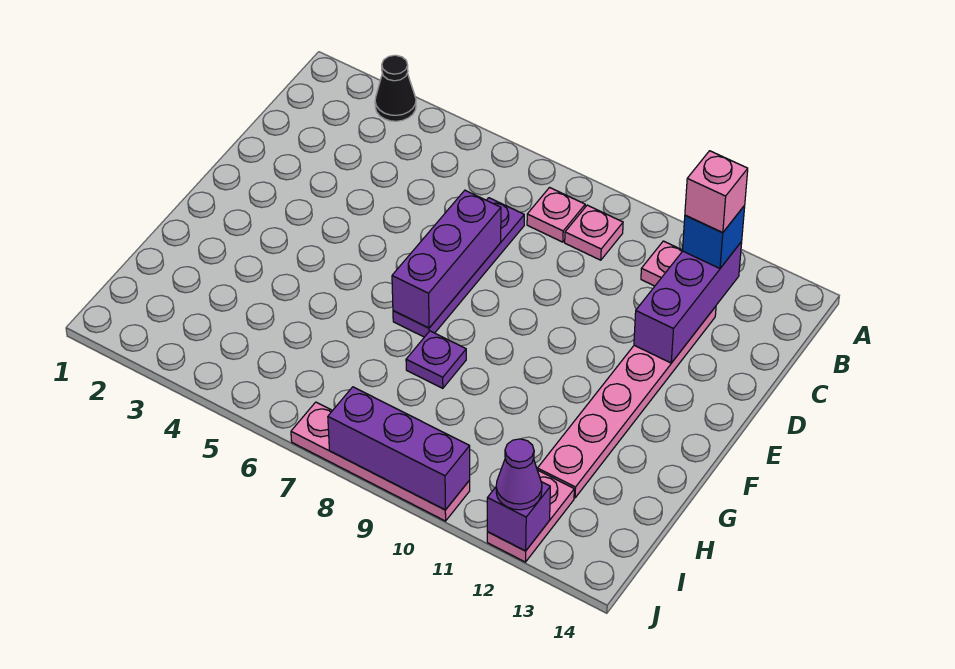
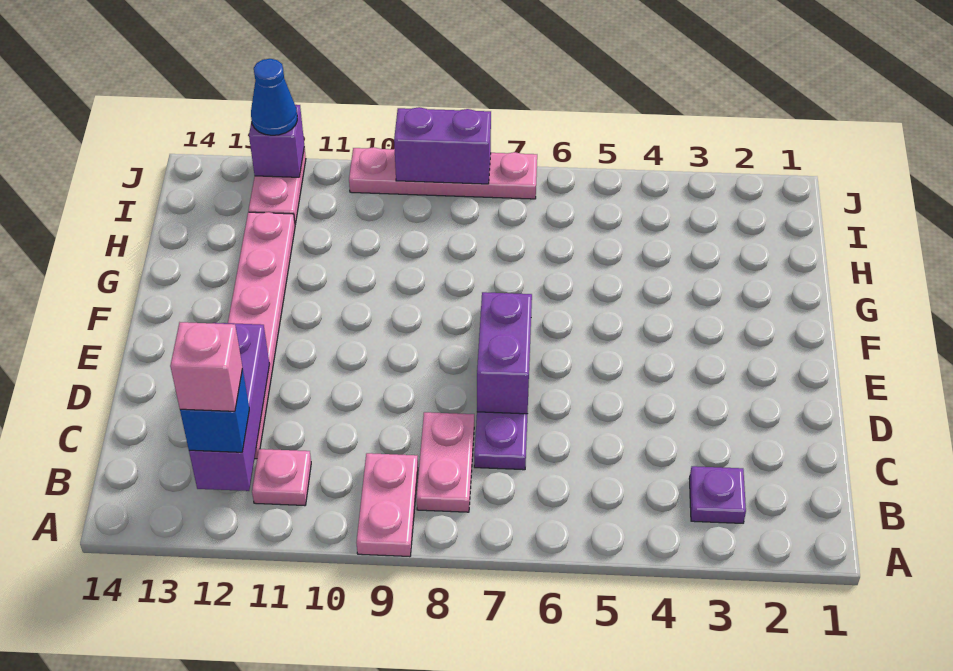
black 1x1 cone [375,55,416,121] -> none
pink 1x1 plate [527,188,585,242] -> pink 1x2 plate [417,412,474,512]
pink 1x1 plate [565,205,623,260] -> pink 1x2 plate [356,453,418,557]
purple 1x3 brick [392,190,501,328] -> purple 1x2 brick [477,292,532,414]
purple 1x1 plate [406,331,466,388] -> purple 1x1 plate moved to [689,466,746,523]
purple 1x3 brick [328,387,470,510] -> purple 1x2 brick [394,107,491,184]
purple 1x1 cone [496,439,542,510] -> blue 1x1 cone [251,59,297,135]

